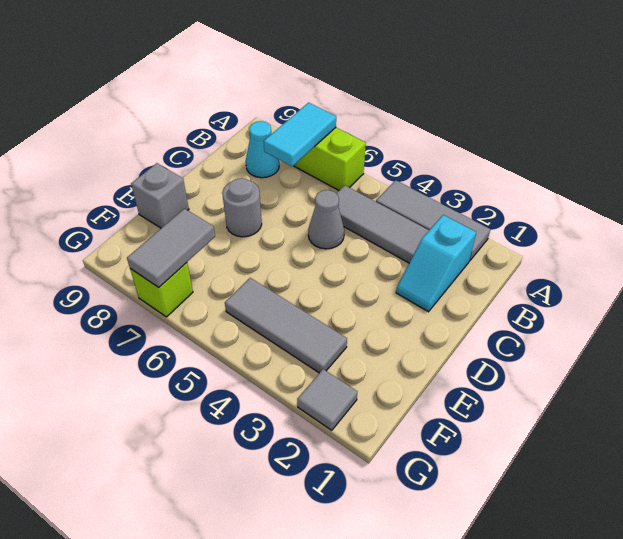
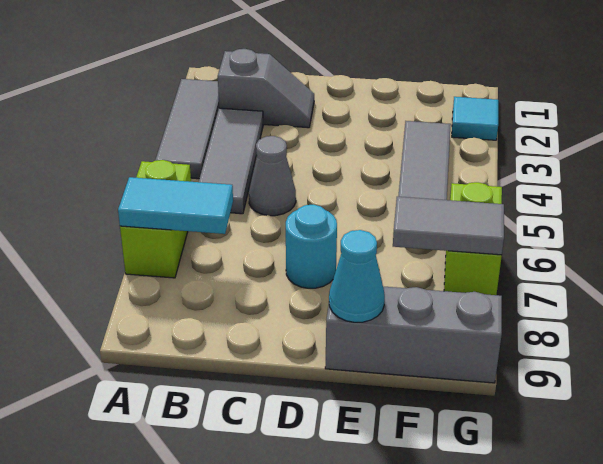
cyan 1x2 slope [396,215,476,312] -> grey 1x2 slope [218,49,314,128]
cyan 1x1 cone [246,121,279,178] -> cyan 1x1 cone moved to [329,230,385,322]
grey 1x1 round brick [222,178,262,237] -> cyan 1x1 round brick [286,204,337,288]
grey 1x1 brick [131,163,189,228] -> grey 1x3 brick [325,284,502,383]
grey 1x1 tile [297,369,357,430] -> cyan 1x1 tile [452,97,498,140]
lime 1x1 brick [130,263,193,317] -> lime 1x2 brick [444,182,502,295]

